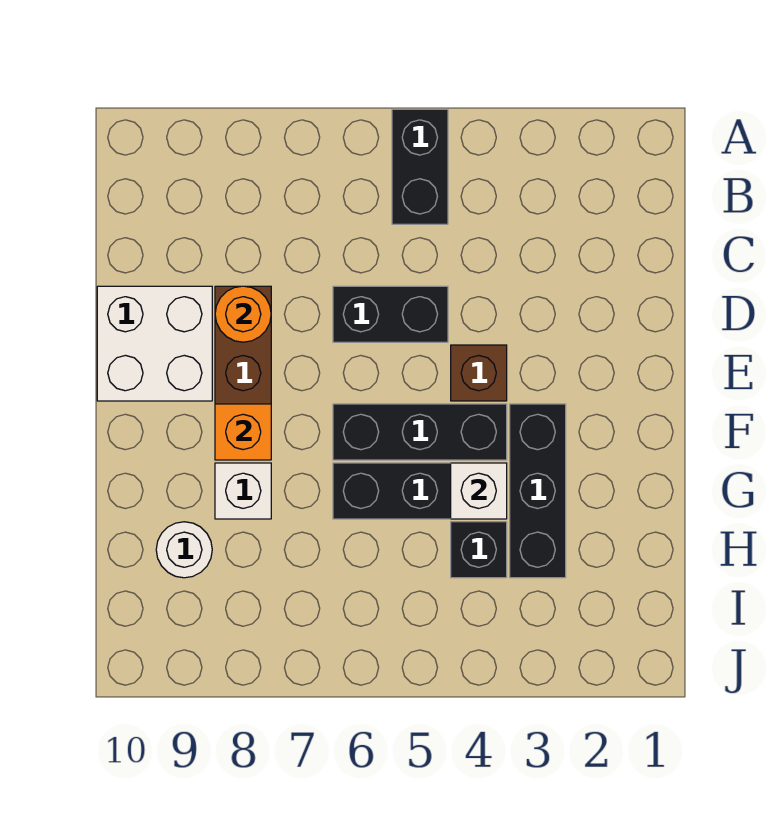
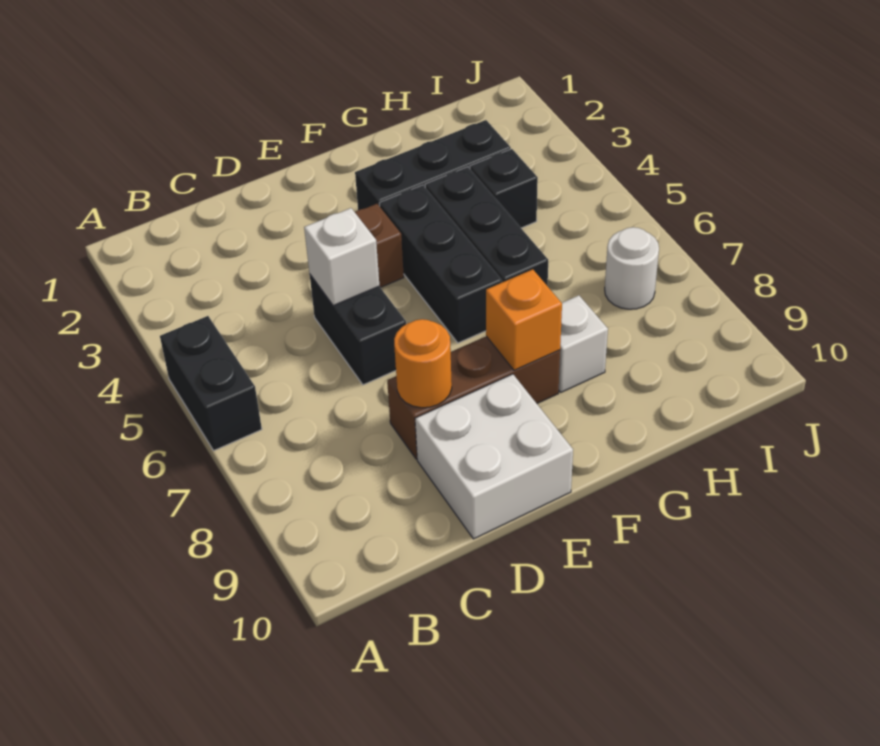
black 1x2 brick [392,109,448,224] -> black 1x2 brick turned to [160,316,262,450]
white 1x1 brick [451,463,507,519] -> white 1x1 brick moved to [304,208,379,306]
white 1x1 round brick [156,522,212,578] -> white 1x1 round brick moved to [605,227,659,309]

